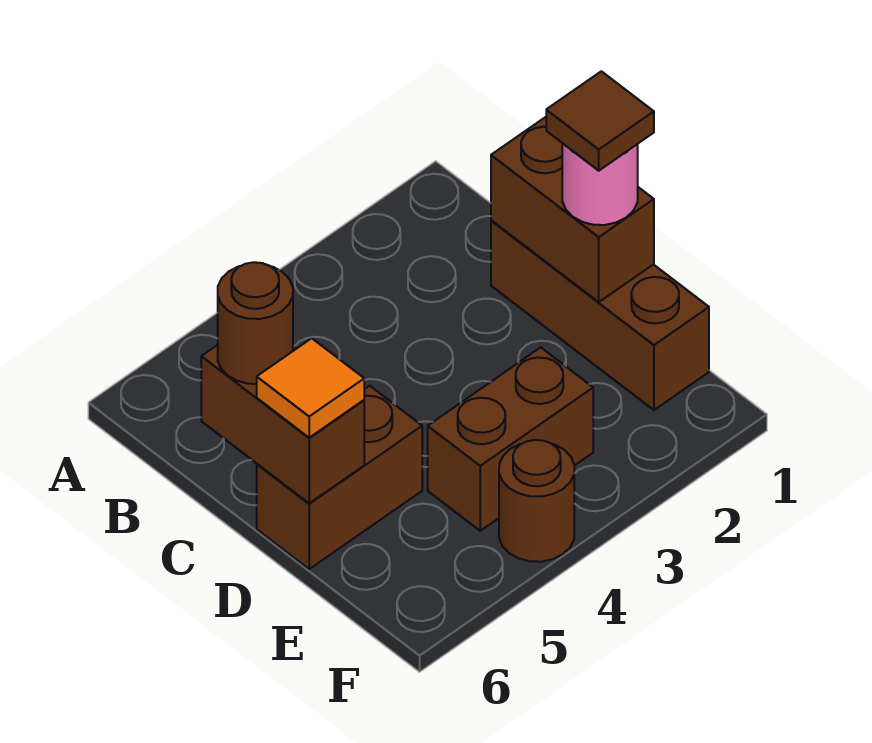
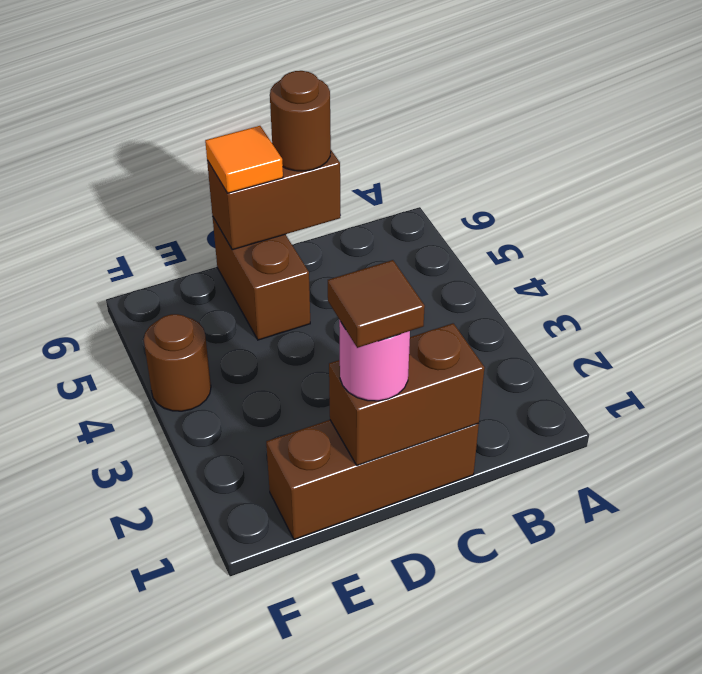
brown 1x2 brick [428,347,593,531] -> none

